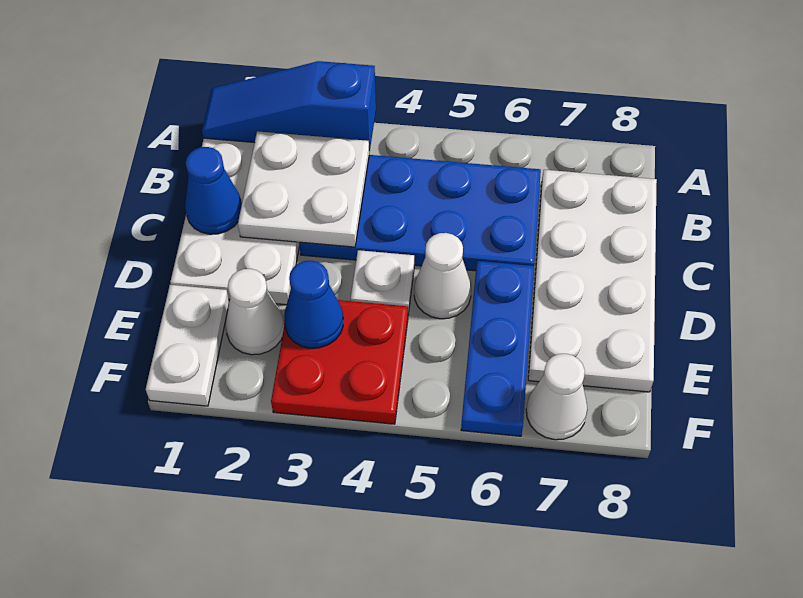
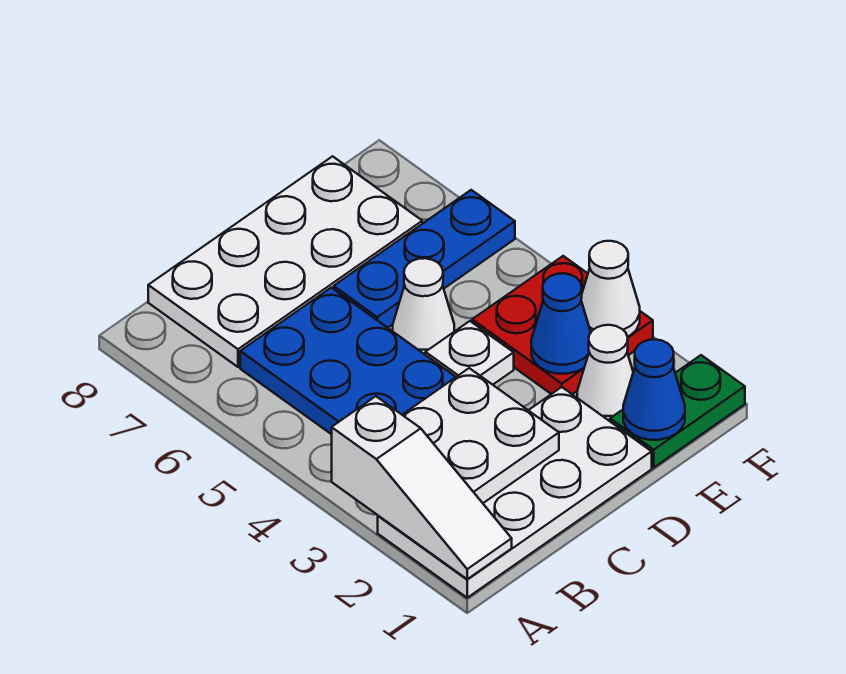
blue 1x3 slope [202,61,376,152] -> white 1x3 slope [332,396,512,579]
blue 1x1 cone [185,147,242,234] -> blue 1x1 cone moved to [623,339,685,440]
white 1x2 plate [146,285,229,406] -> green 1x2 plate [610,355,745,467]
white 1x1 cone [526,354,588,440] -> white 1x1 cone moved to [581,241,640,337]

